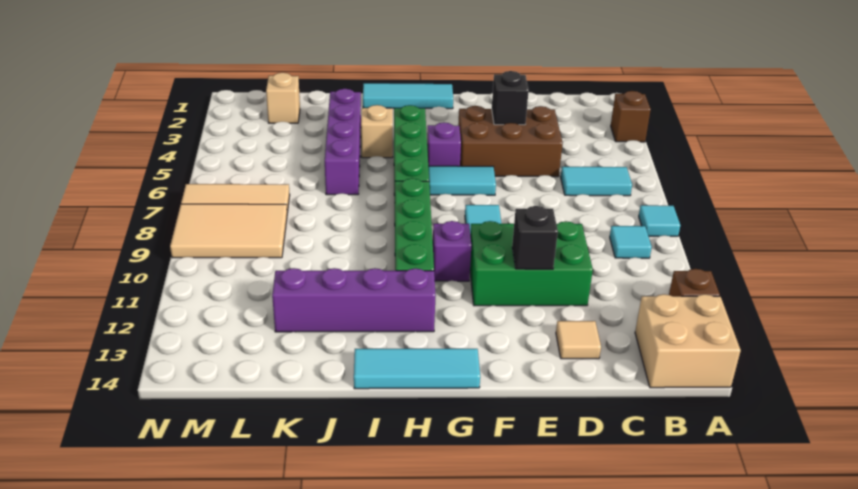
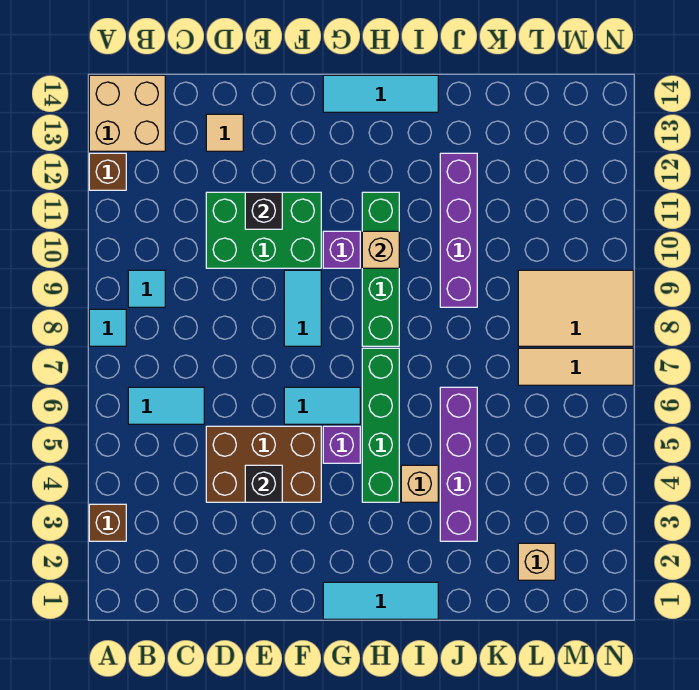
none -> tan 1x1 brick [362,231,399,268]
purple 1x4 brick [272,268,436,332] -> purple 1x4 brick turned to [440,153,477,307]

